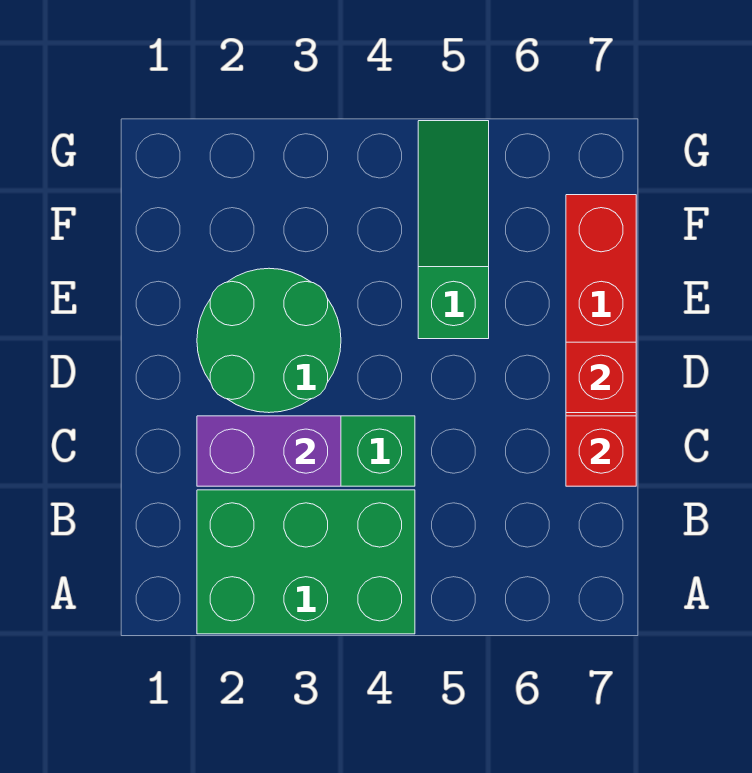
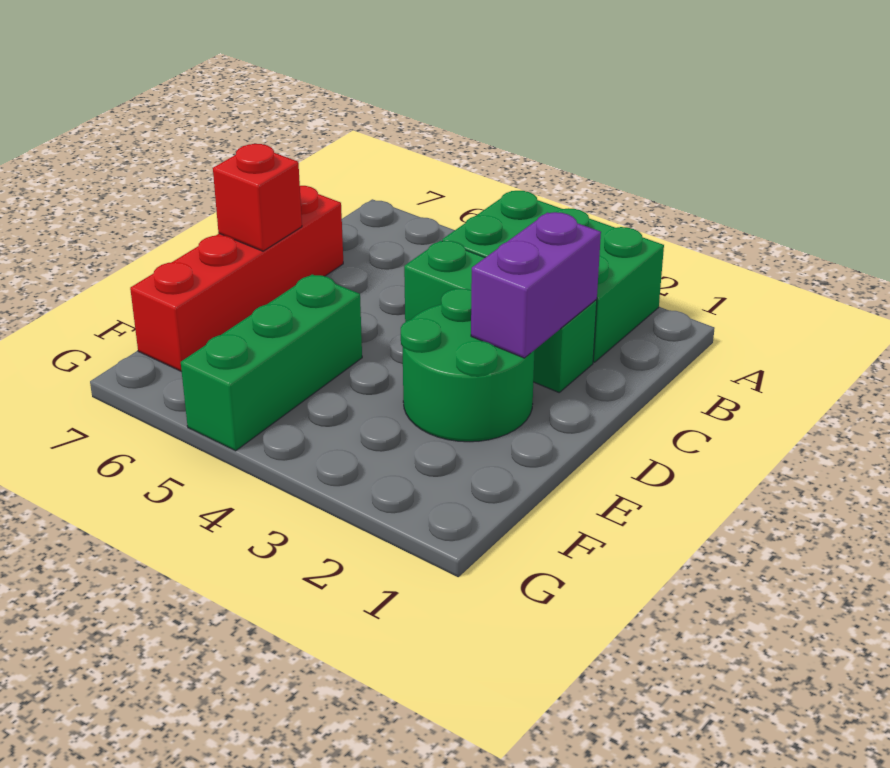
purple 1x2 brick [197,416,341,486] -> purple 1x2 brick turned to [471,212,601,358]
red 1x1 brick [566,416,636,486] -> none
green 1x3 slope [418,121,489,339] -> green 1x3 brick [181,274,362,451]

